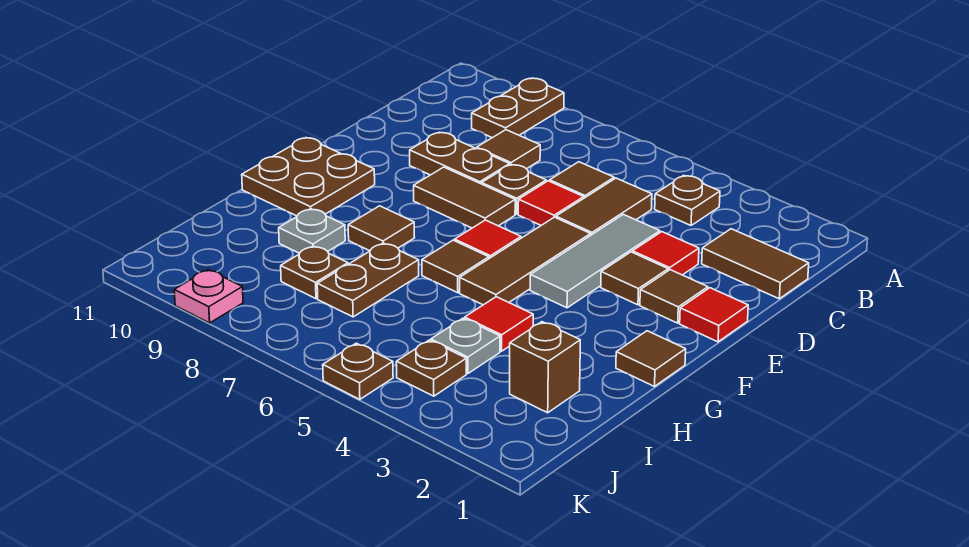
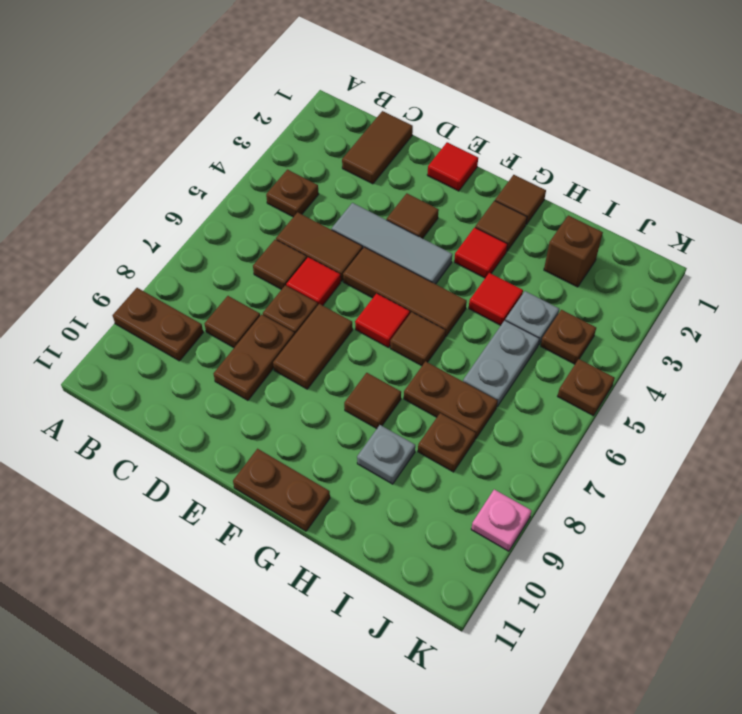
red 1x1 tile [632,232,699,275] -> red 1x1 tile moved to [454,227,507,278]
brown 1x1 tile [640,270,708,323] -> brown 1x1 tile moved to [475,201,527,251]
brown 2x2 plate [242,138,375,216] -> brown 1x2 plate [233,449,330,531]
none -> grey 1x2 plate [463,320,539,407]

